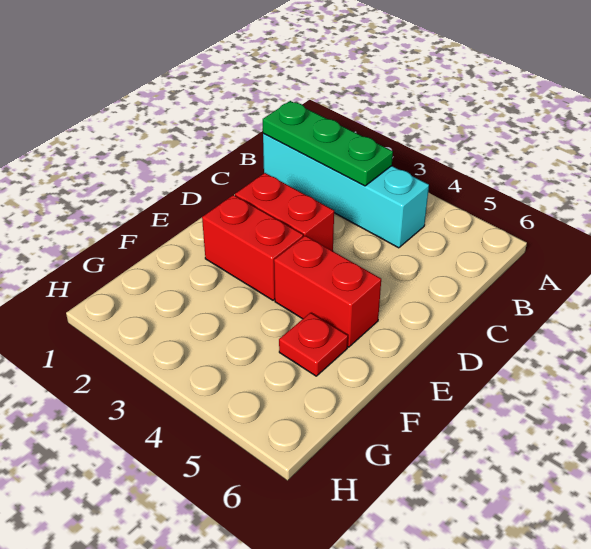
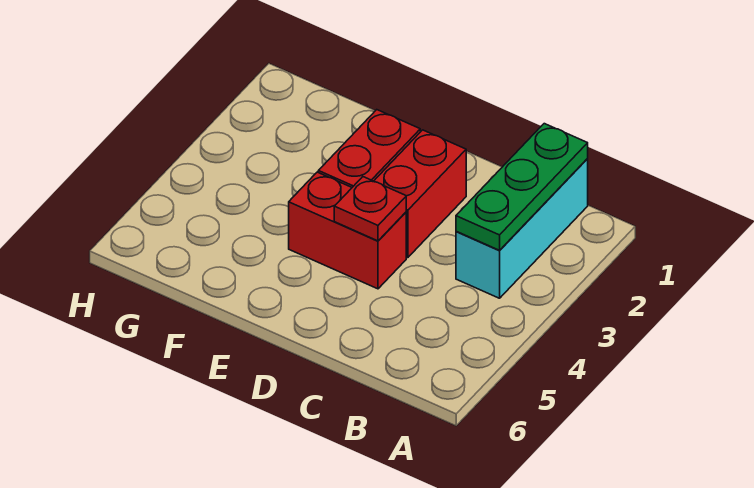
cyan 1x4 brick [263,133,429,248] -> cyan 1x3 brick [456,159,588,298]
red 1x2 brick [274,236,381,347] -> red 1x2 brick turned to [289,172,406,289]
red 1x1 plate [279,313,348,376] -> red 1x1 plate moved to [334,177,406,241]

